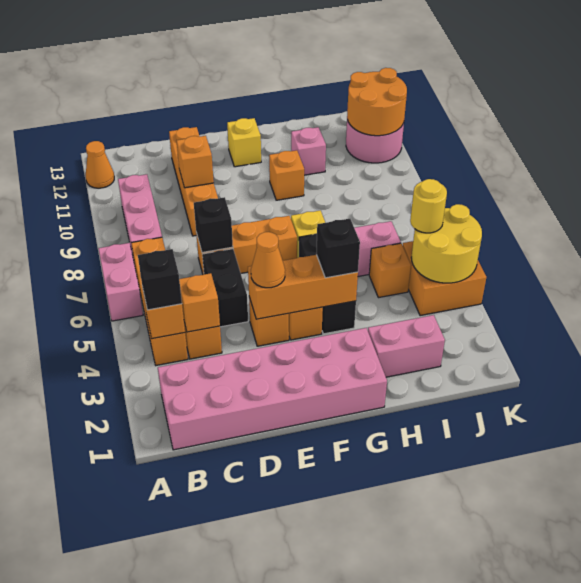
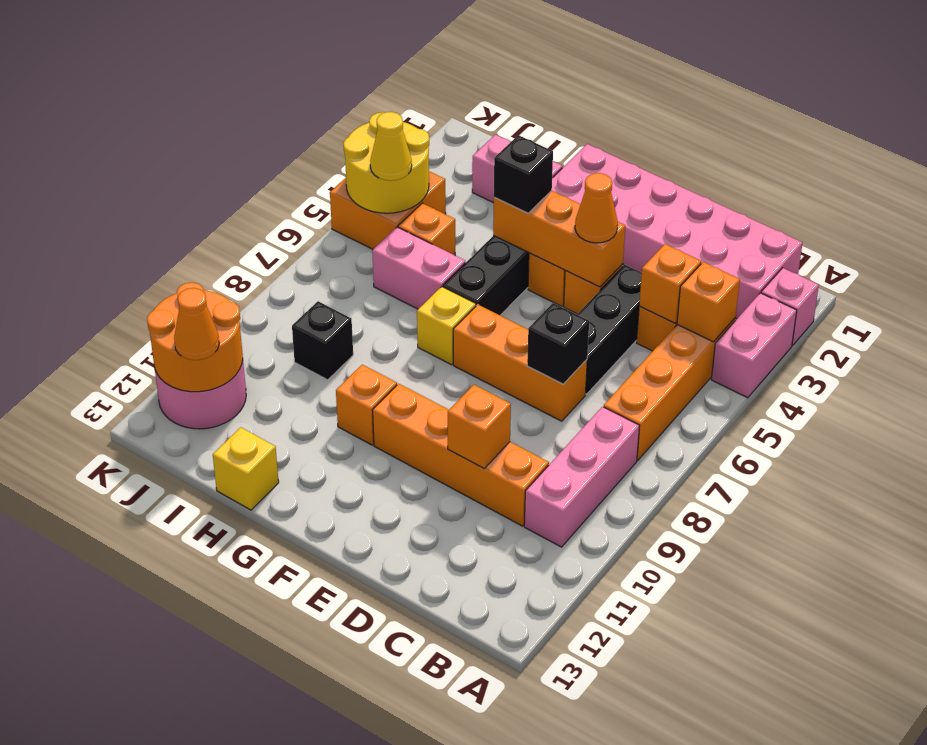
pink 1x2 brick [98,243,143,321] -> pink 1x2 brick moved to [711,293,797,398]
orange 1x1 cone [86,141,114,188] -> orange 1x1 cone moved to [174,288,219,360]
black 1x1 brick [138,249,182,310] -> black 1x1 brick moved to [292,301,353,380]
black 1x2 brick [202,249,248,327] -> black 1x3 brick [577,265,642,394]
orange 1x4 brick [169,127,218,236] -> orange 1x4 brick turned to [373,384,549,526]
yellow 1x1 brick [227,118,261,167] -> yellow 1x1 brick moved to [213,428,279,510]
pink 1x1 brick [291,127,326,175] -> pink 1x1 brick moved to [761,268,819,345]
yellow 1x1 round brick [410,179,447,233] -> yellow 1x1 cone [370,112,412,181]

